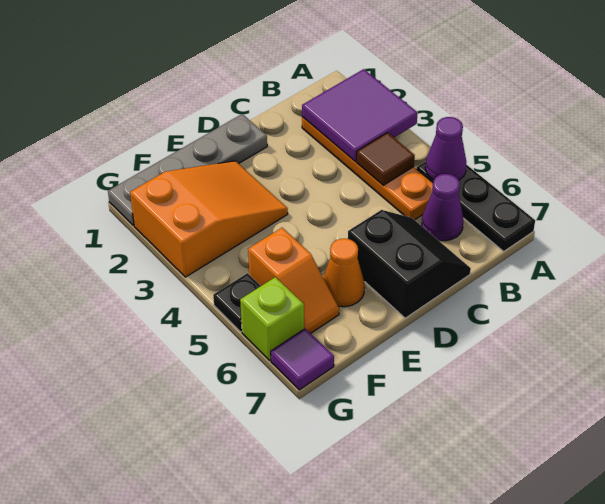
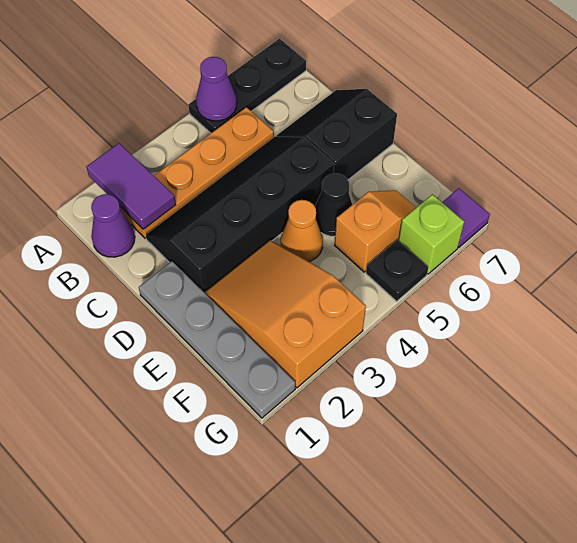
purple 2x2 tile [302,69,418,161] -> purple 1x2 tile [86,143,176,229]
brown 1x1 tile [356,133,415,185] -> none
purple 1x1 cone [422,174,464,241] -> purple 1x1 cone moved to [91,194,135,257]
none -> black 2x4 slope [146,136,334,292]
none -> black 1x1 cone [315,173,352,236]
orange 1x1 cone [323,239,365,307] -> orange 1x1 cone moved to [281,200,323,262]

